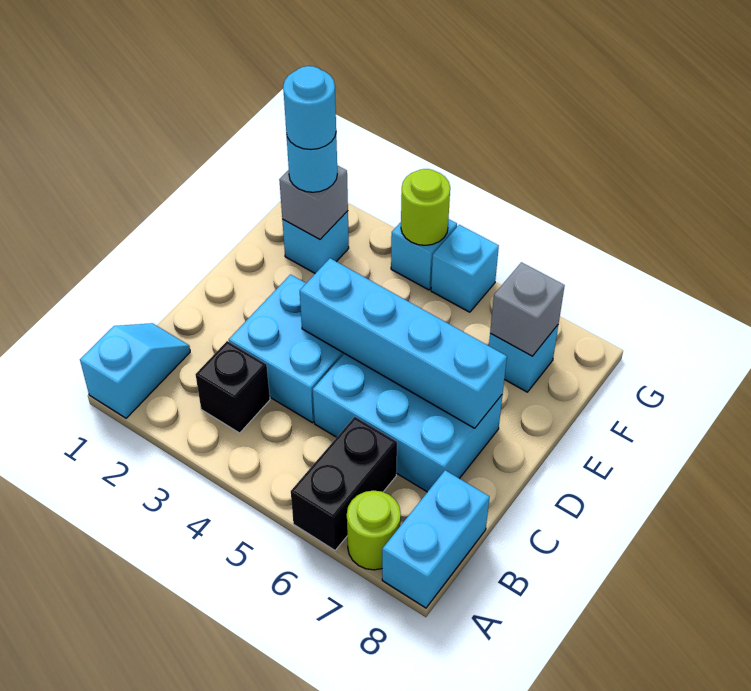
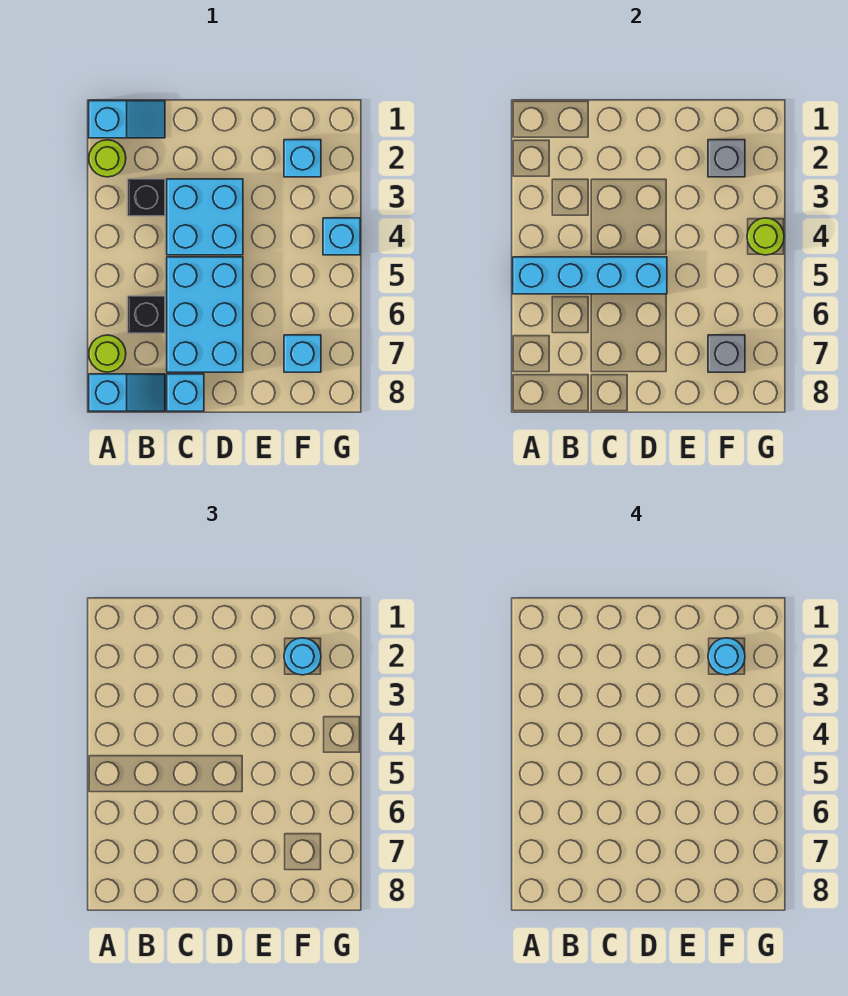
none -> lime 1x1 round brick [89,140,126,177]
black 1x2 brick [291,417,397,550] -> black 1x1 brick [128,296,165,333]
cyan 1x2 brick [382,470,489,608] -> cyan 1x2 slope [89,374,165,411]
cyan 1x4 brick [300,258,507,428] -> cyan 1x4 brick turned to [513,257,667,294]
cyan 1x1 brick [431,225,499,312] -> cyan 1x1 brick moved to [167,374,204,411]

